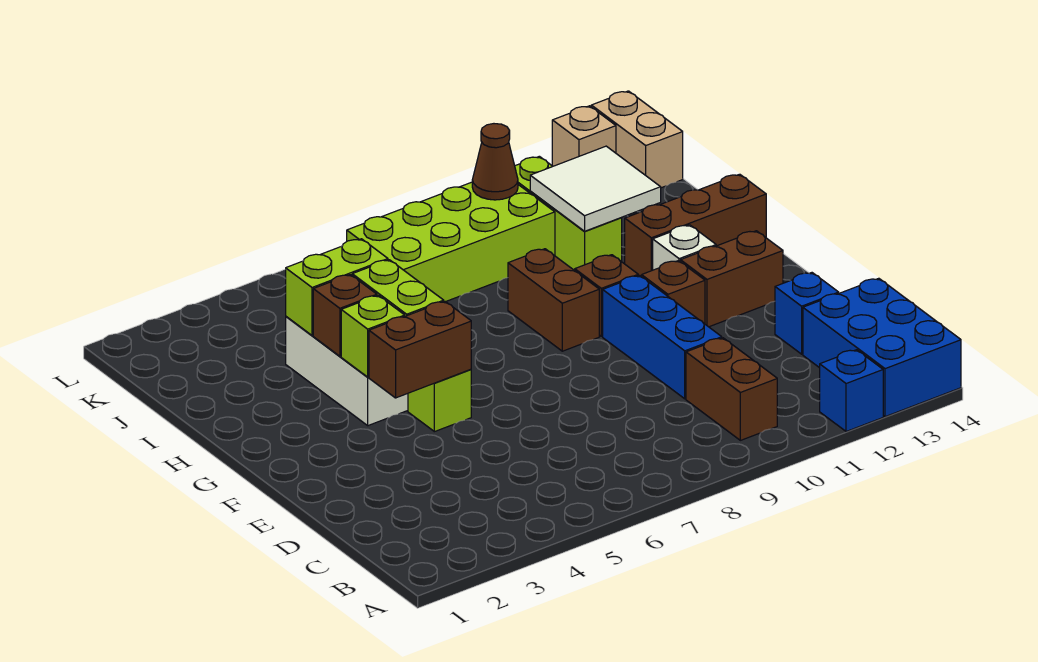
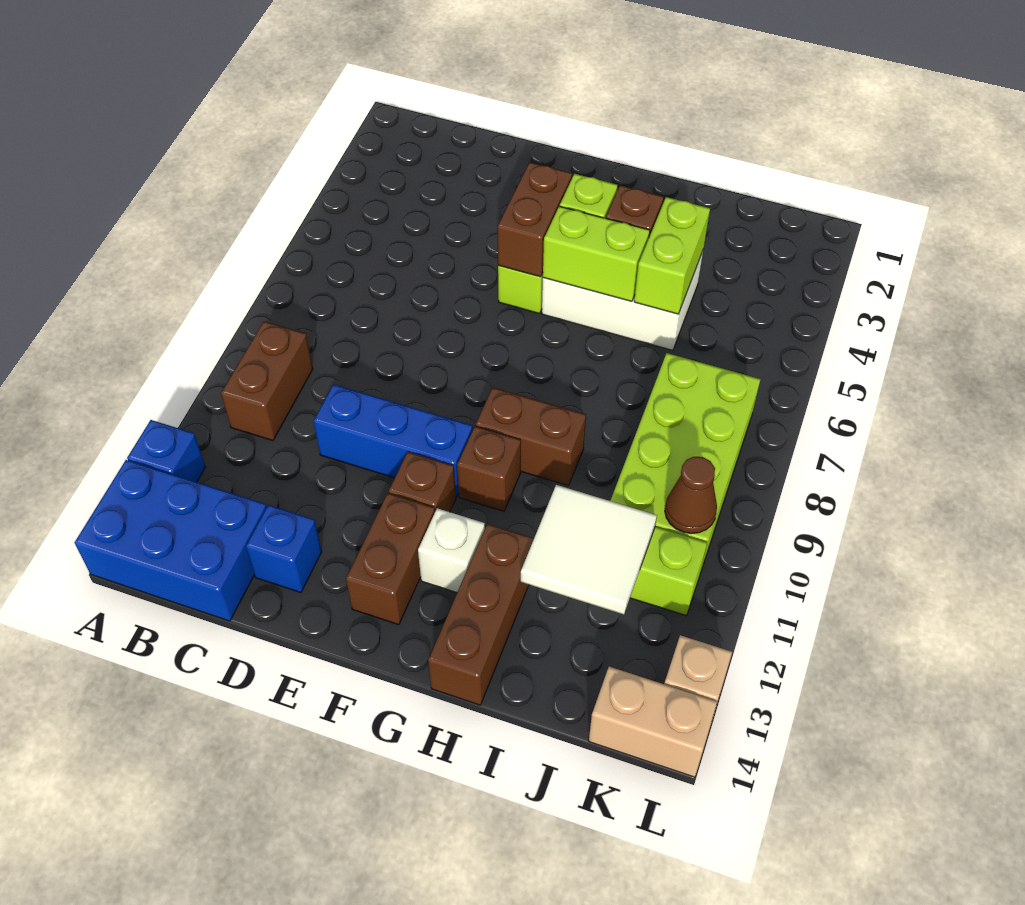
brown 1x2 brick [686,338,777,440] -> brown 1x2 brick turned to [221,321,313,441]

